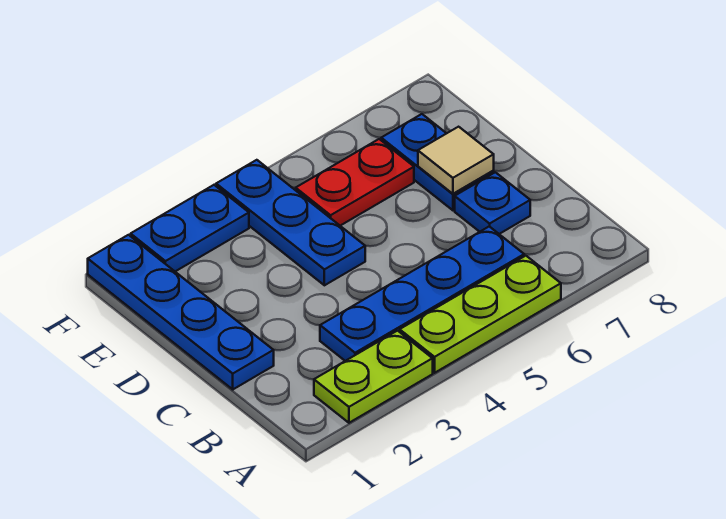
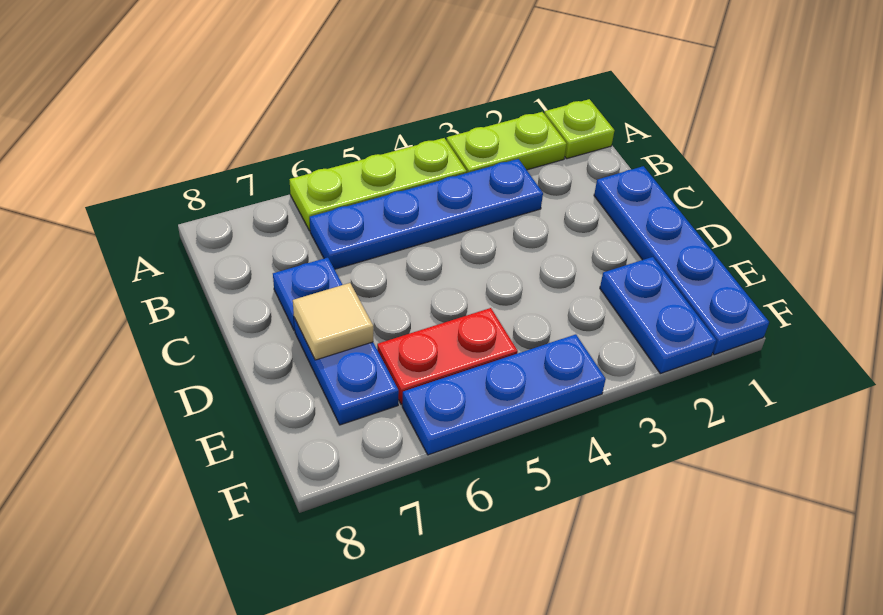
none -> lime 1x1 plate [544,99,614,159]
blue 1x3 plate [216,160,365,285] -> blue 1x3 plate turned to [402,334,606,455]
blue 1x2 plate [131,185,249,271] -> blue 1x2 plate turned to [600,257,716,374]

